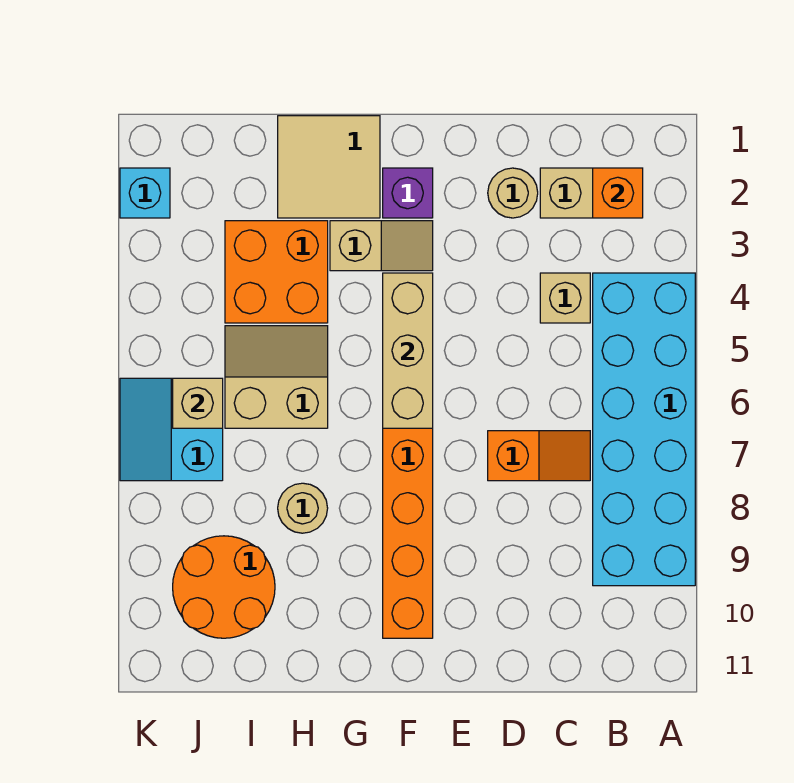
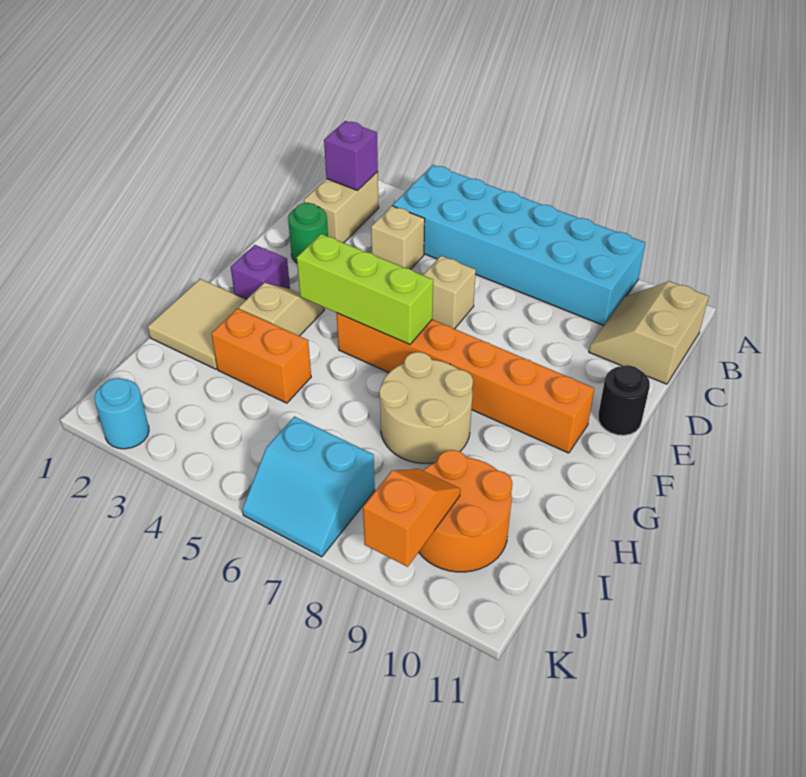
orange 1x1 brick [593,168,643,218] -> purple 1x1 brick [324,121,378,190]
orange 1x2 slope [488,431,590,481] -> orange 1x2 slope moved to [363,469,460,567]
tan 1x1 round brick [488,168,538,218] -> green 1x1 round brick [288,203,328,263]
none -> black 1x1 round brick [598,365,650,435]
tan 1x3 brick [383,273,433,428] -> lime 1x3 brick [297,234,433,345]
orange 2x2 brick [225,221,328,323] -> orange 1x2 brick [211,308,311,403]
tan 2x2 slope [225,326,328,428] -> tan 2x2 slope moved to [589,281,709,384]
tan 1x1 round brick [278,483,328,533] -> tan 2x2 round brick [379,352,473,463]
tan 1x1 brick [173,378,223,428] -> tan 1x1 brick moved to [424,256,476,329]
cyan 1x1 brick [120,168,170,218] -> cyan 1x1 round brick [94,378,149,449]

